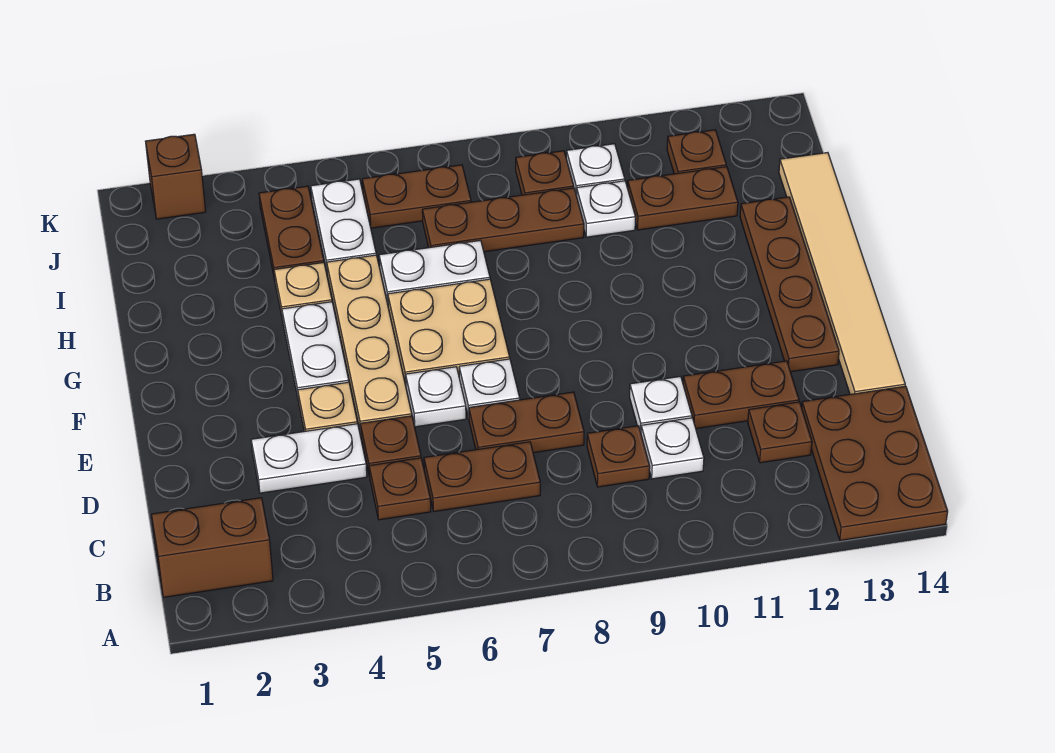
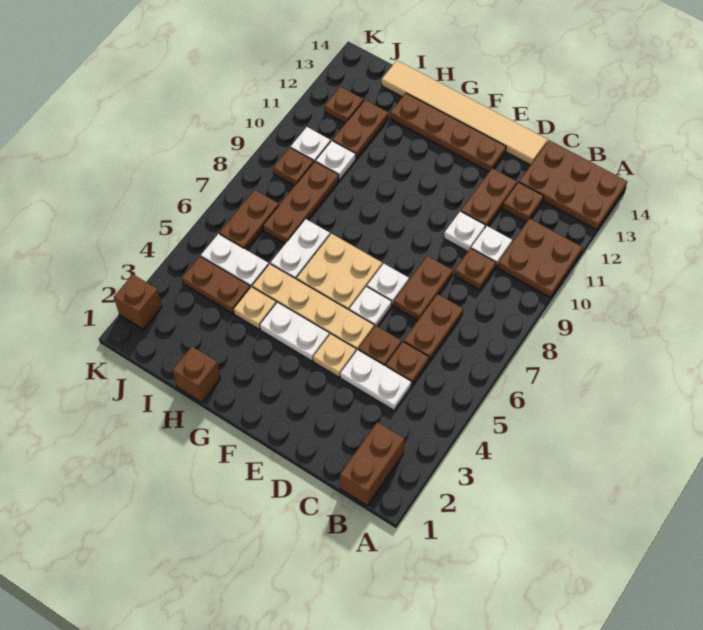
none -> brown 2x2 plate [497,218,582,298]
white 1x2 plate [251,424,367,493] -> white 1x2 plate turned to [340,350,411,410]
none -> brown 1x1 brick [173,346,220,402]

